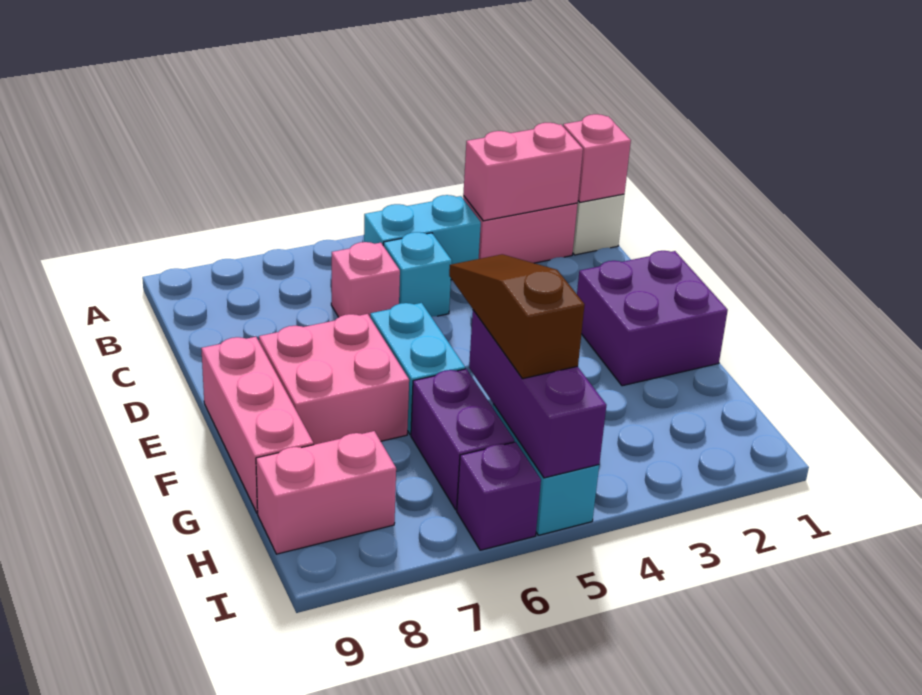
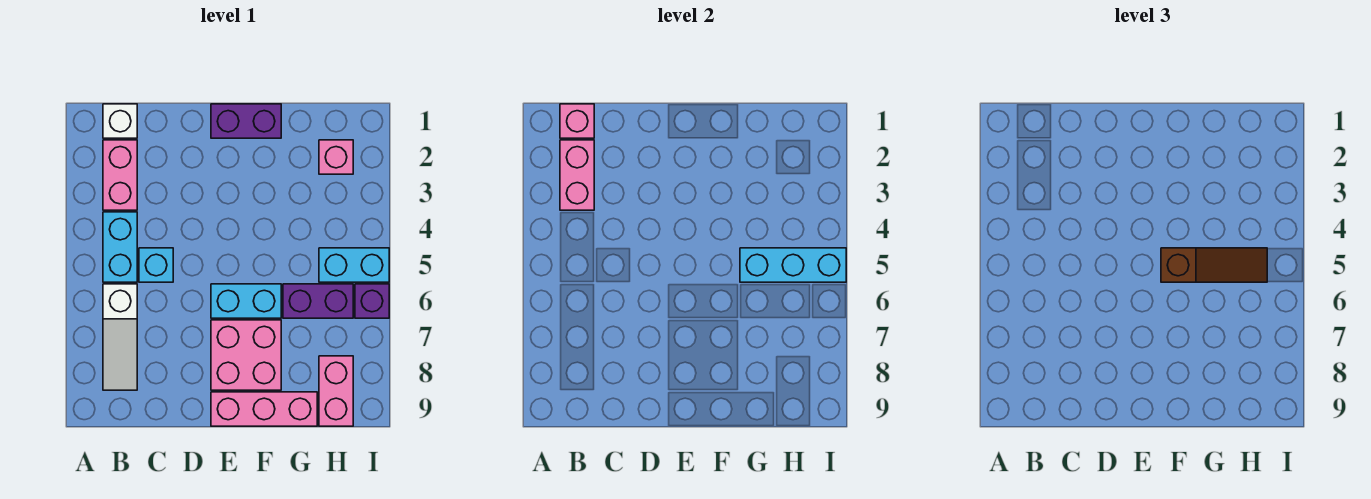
none -> white 1x3 slope [103,284,137,390]
pink 1x1 brick [331,242,400,317] -> pink 1x1 brick moved to [319,140,353,174]
purple 2x2 brick [577,251,728,386] -> purple 1x2 brick [211,104,281,138]
brown 1x3 slope [449,254,585,379] -> brown 1x3 slope turned to [1161,248,1267,282]
purple 1x3 brick [469,310,606,478] -> cyan 1x3 brick [740,248,846,282]

